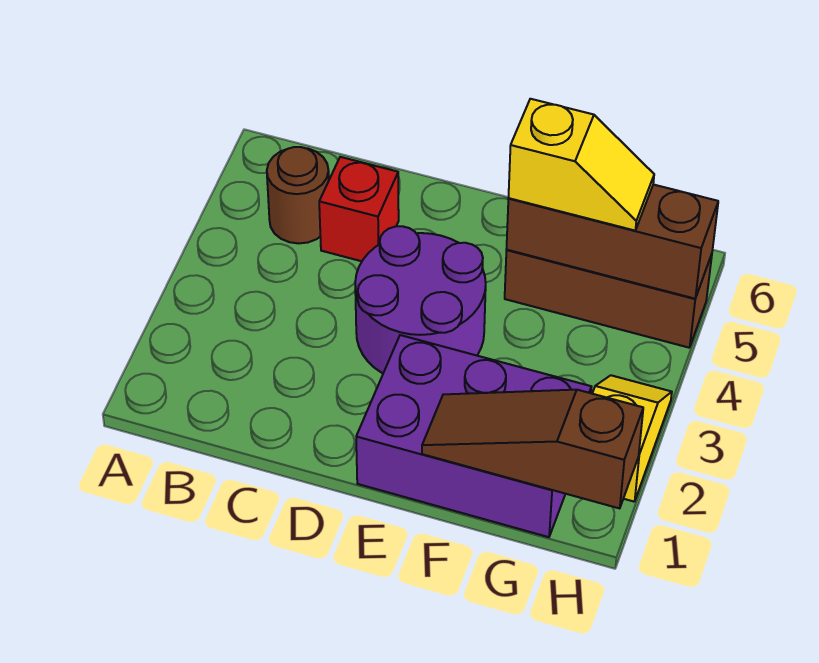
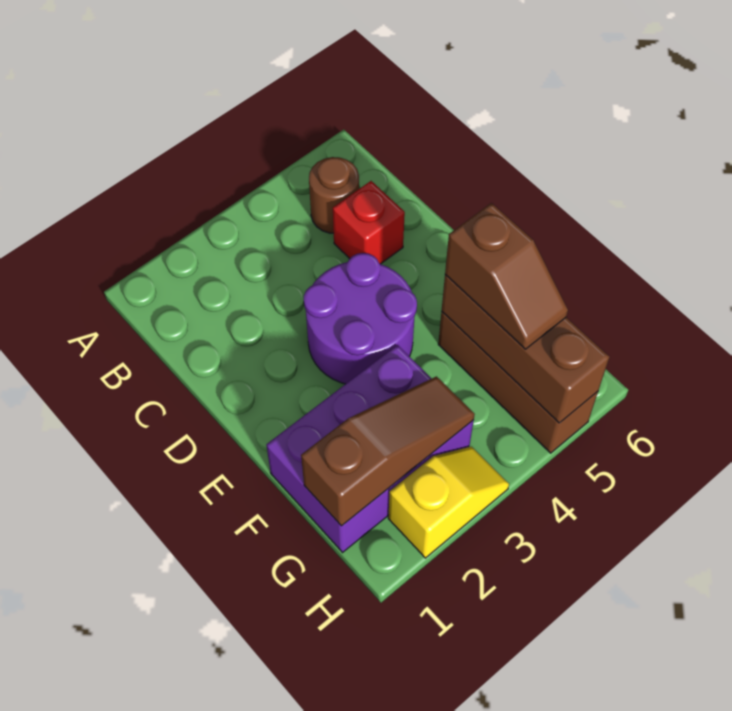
purple 2x3 brick [356,335,591,537] -> purple 2x3 brick turned to [266,345,474,552]
brown 1x3 slope [422,390,643,509] -> brown 1x3 slope turned to [301,376,475,526]
yellow 1x2 slope [509,99,654,230] -> brown 1x2 slope [445,203,568,349]

